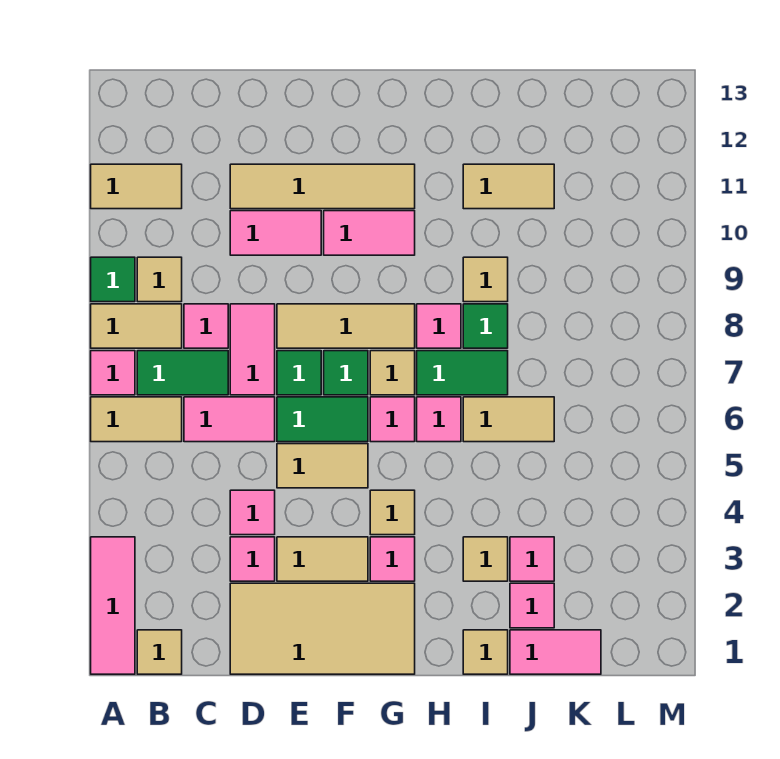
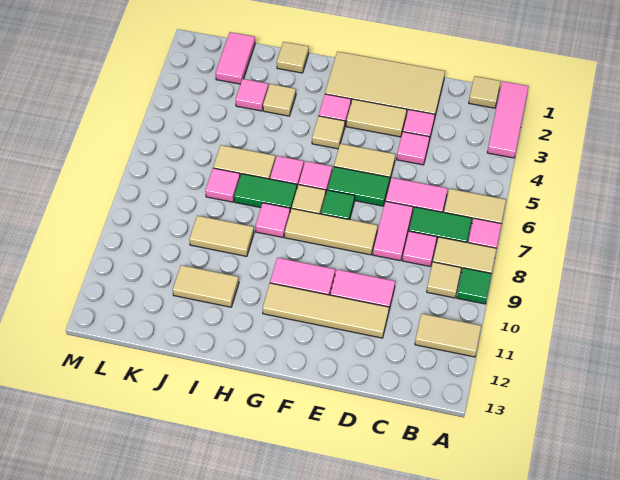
green 1x1 tile [277,351,321,395] -> none
green 1x1 tile [463,304,508,348] -> none
tan 1x1 tile [463,257,508,302] -> tan 1x2 tile [189,216,254,256]
pink 1x2 tile [510,630,601,674] -> pink 1x2 tile turned to [216,32,255,84]
pink 1x1 tile [510,583,554,628] -> pink 1x1 tile moved to [205,168,240,202]

